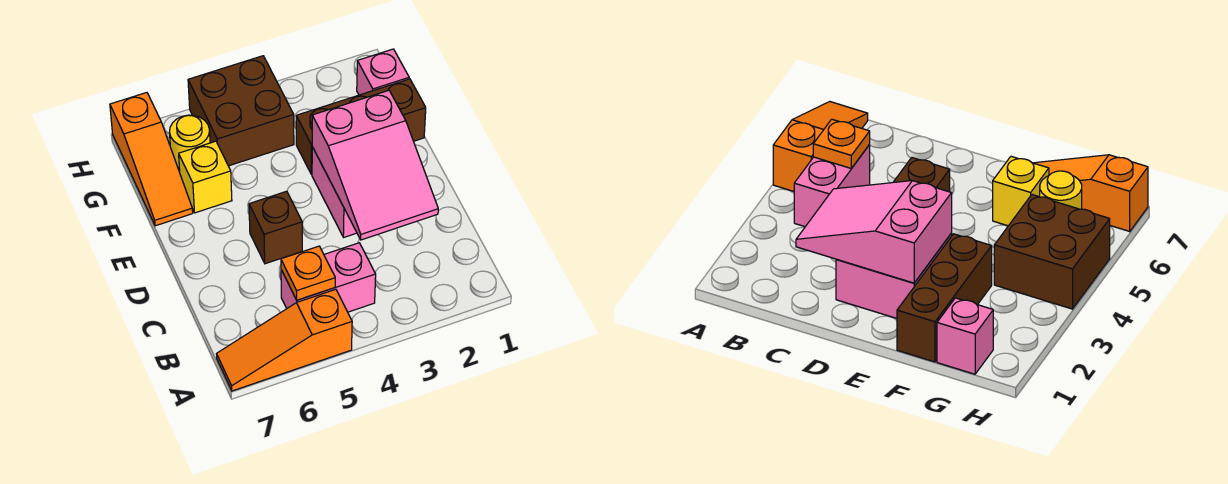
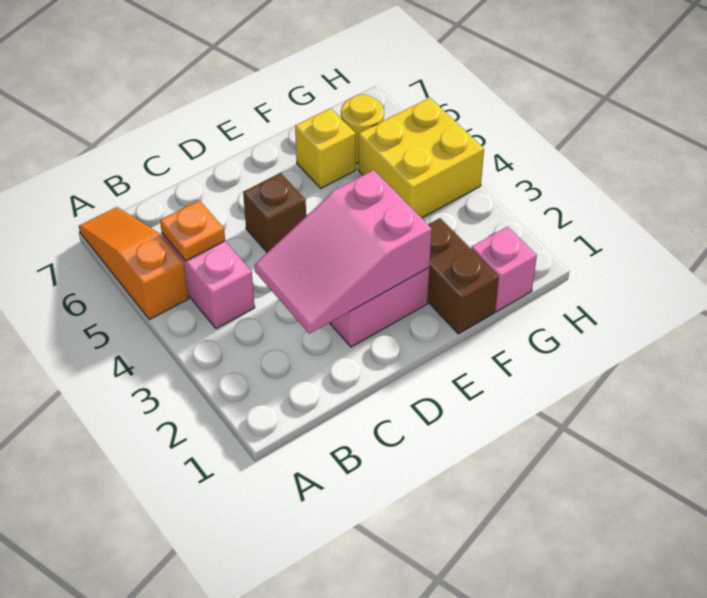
brown 1x3 brick [296,79,426,175] -> brown 1x2 brick [427,218,499,334]
orange 1x3 slope [110,93,193,226] -> none
brown 2x2 brick [188,56,294,166] -> yellow 2x2 brick [358,98,484,218]

